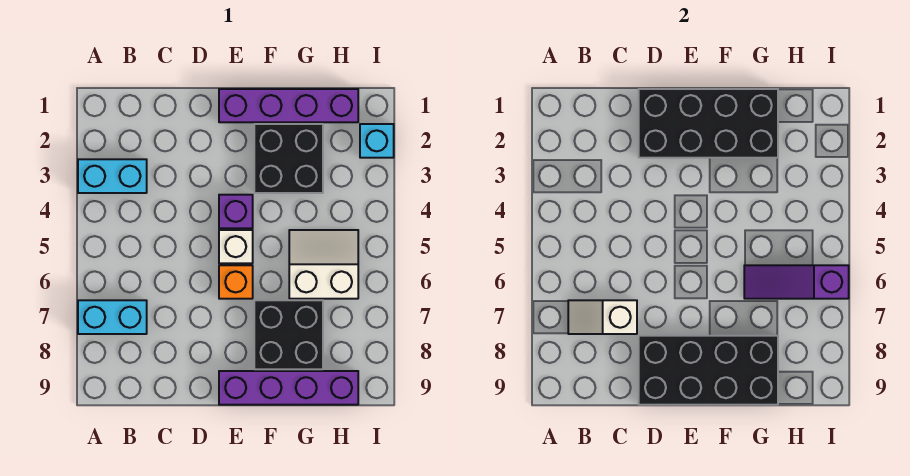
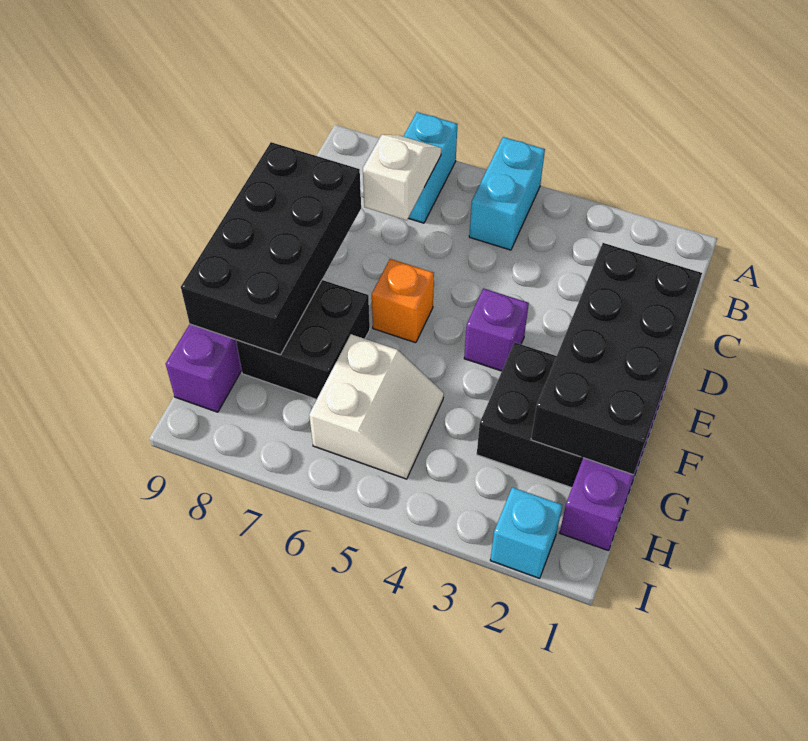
cyan 1x2 brick [78,159,147,193] -> cyan 1x2 brick moved to [469,137,545,250]
white 1x1 brick [219,230,253,263] -> none
purple 1x3 slope [744,265,849,299] -> none

